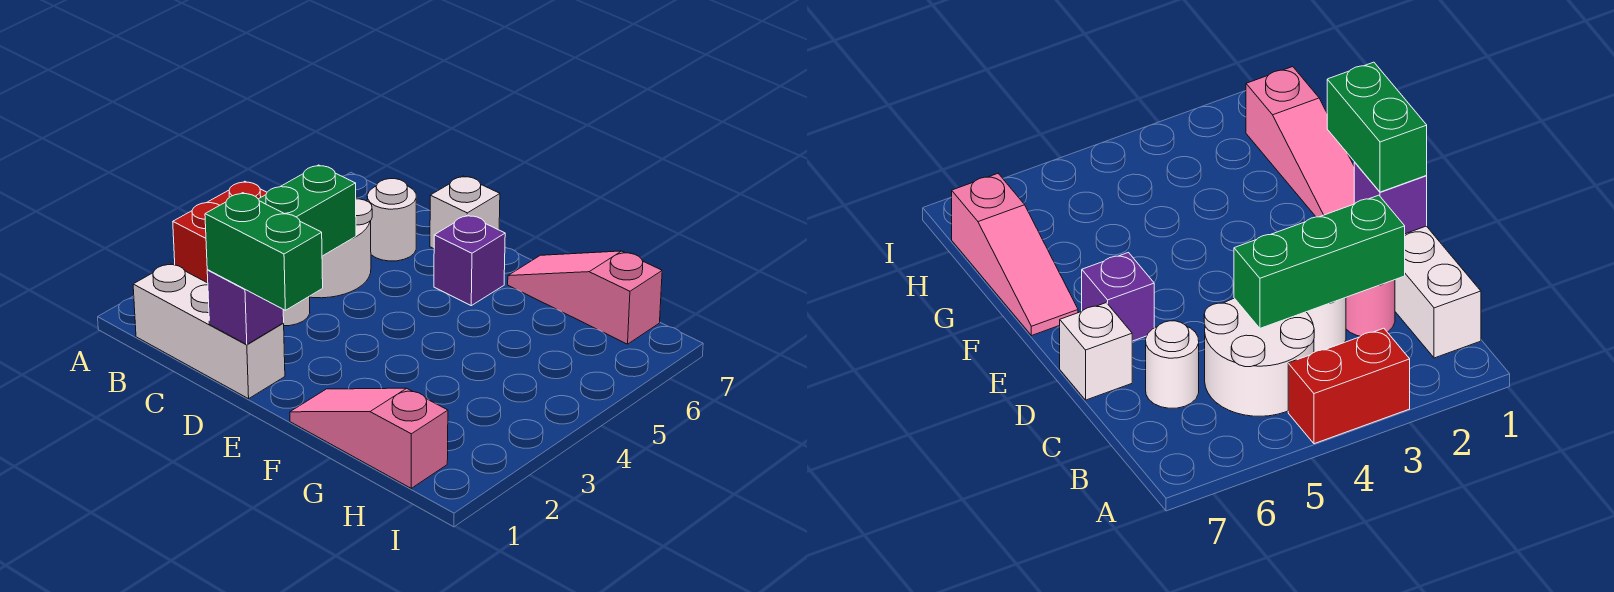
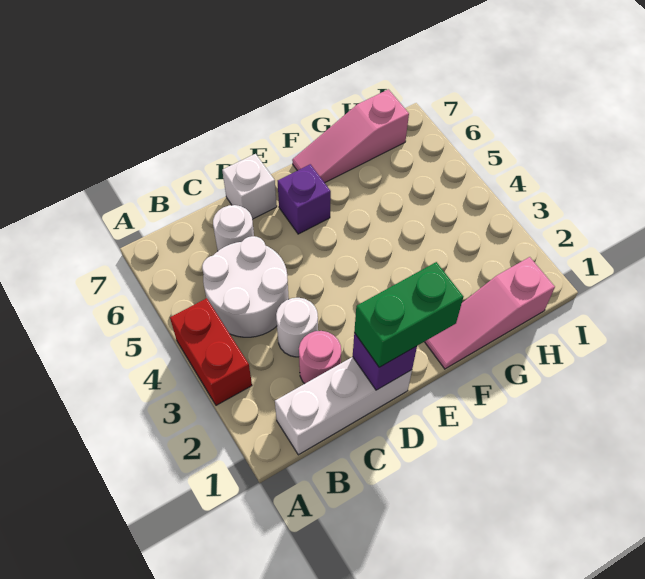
green 1x3 brick [259,165,356,256] -> none

